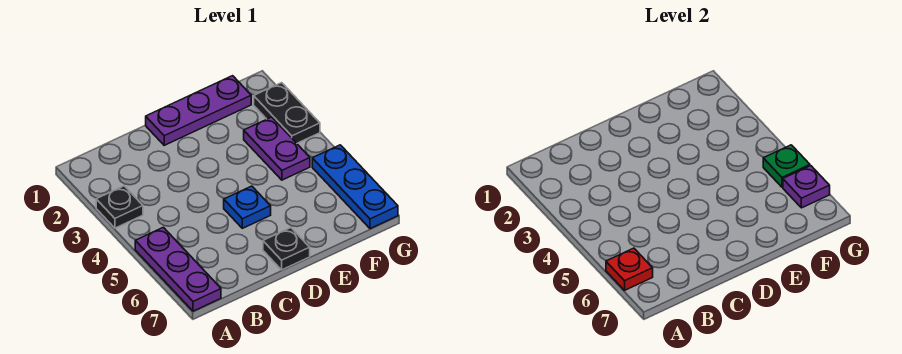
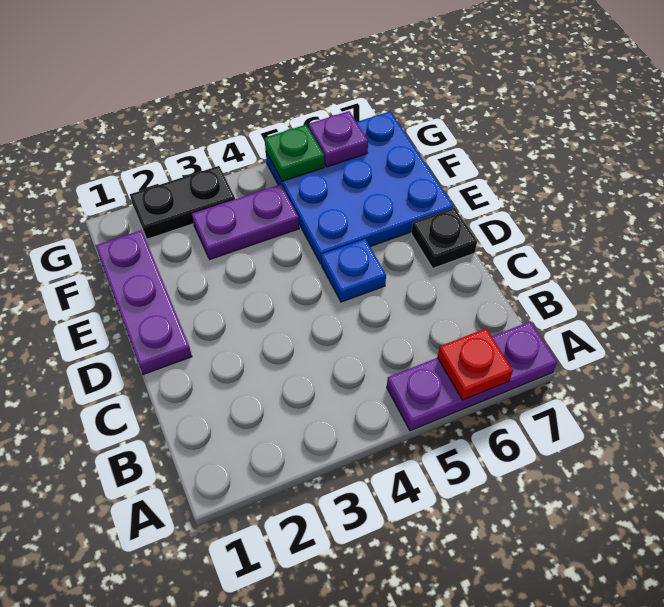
black 1x1 plate [96,186,143,228] -> none
blue 1x3 plate [312,145,398,229] -> blue 3x3 plate [266,111,453,264]

